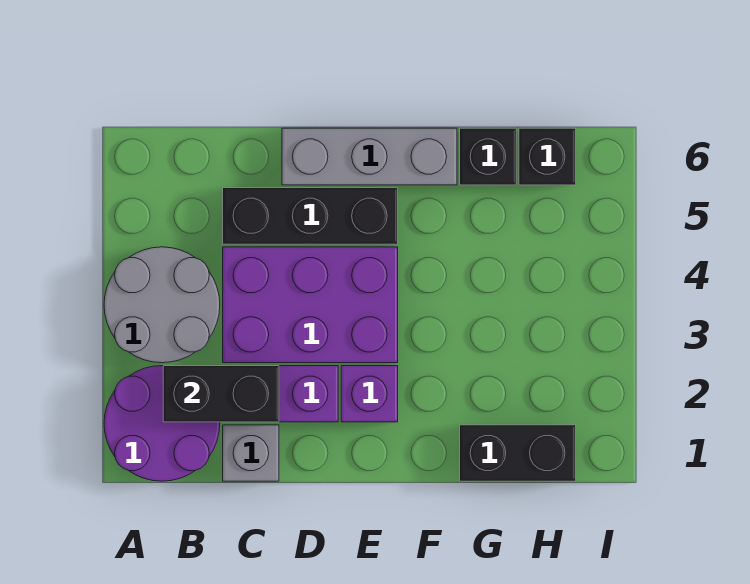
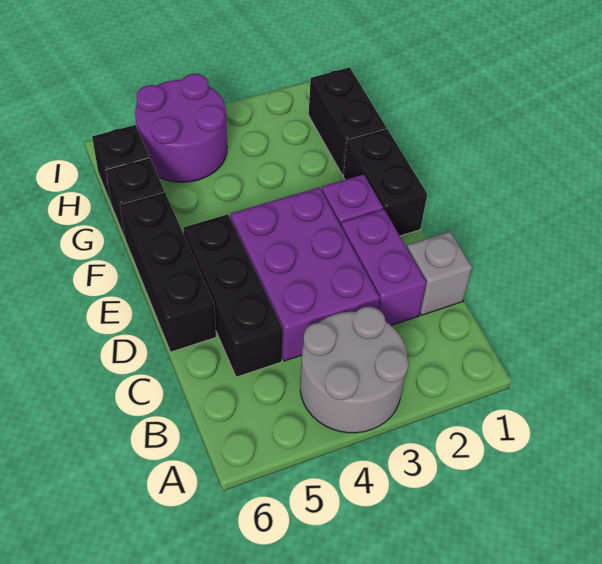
purple 2x2 round brick [104,366,220,481] -> purple 2x2 round brick moved to [135,74,227,182]
black 1x2 brick [163,366,279,422] -> black 1x2 brick moved to [343,129,427,236]
grey 1x3 brick [282,128,457,185] -> black 1x3 brick [120,192,216,352]

